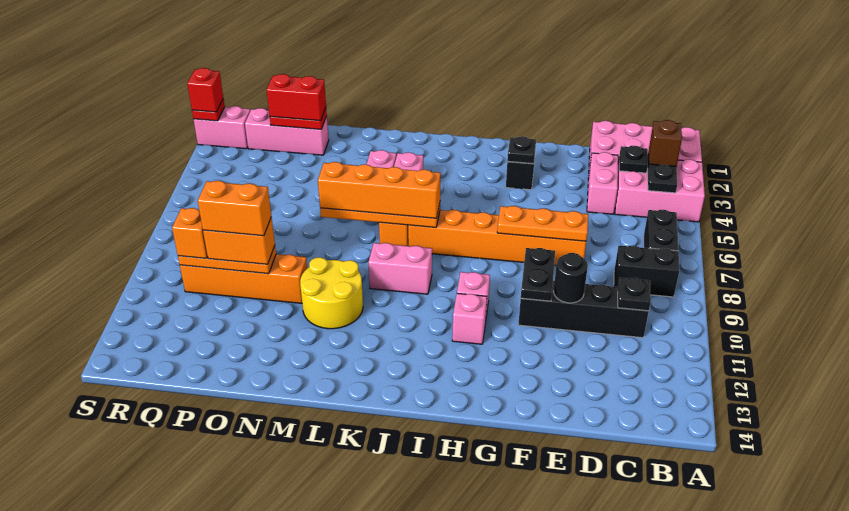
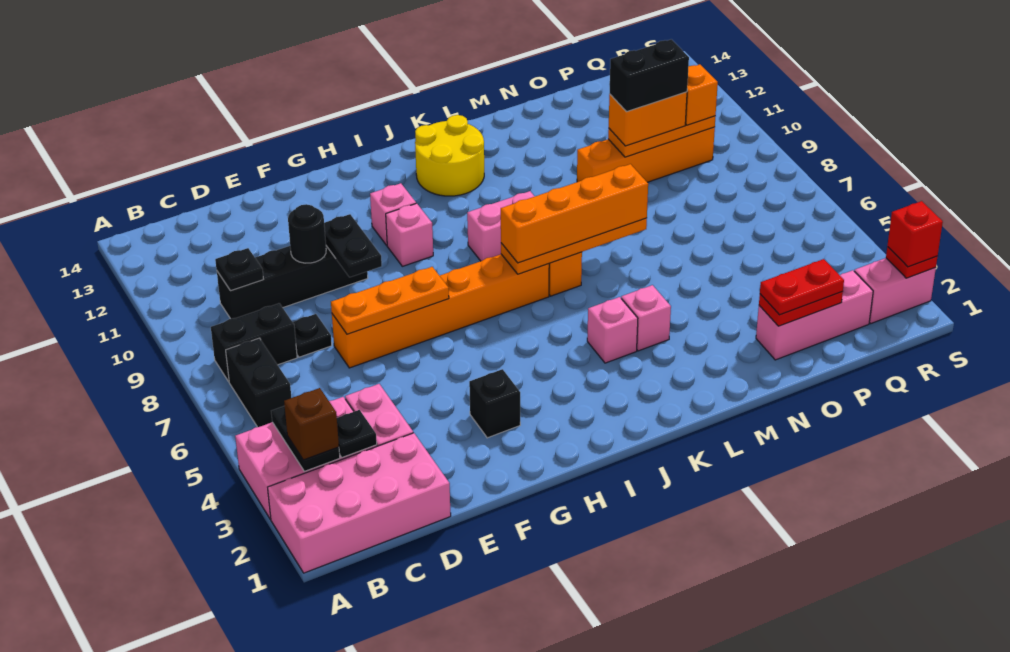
black 1x1 plate [507,136,536,164] -> black 1x1 plate moved to [293,314,332,357]
yellow 2x2 round brick [300,257,363,329] -> yellow 2x2 round brick moved to [415,115,484,196]
red 1x2 brick [267,74,326,121] -> red 1x2 plate [760,259,844,315]
orange 1x2 brick [198,181,271,236] -> black 1x2 brick [610,39,689,112]

